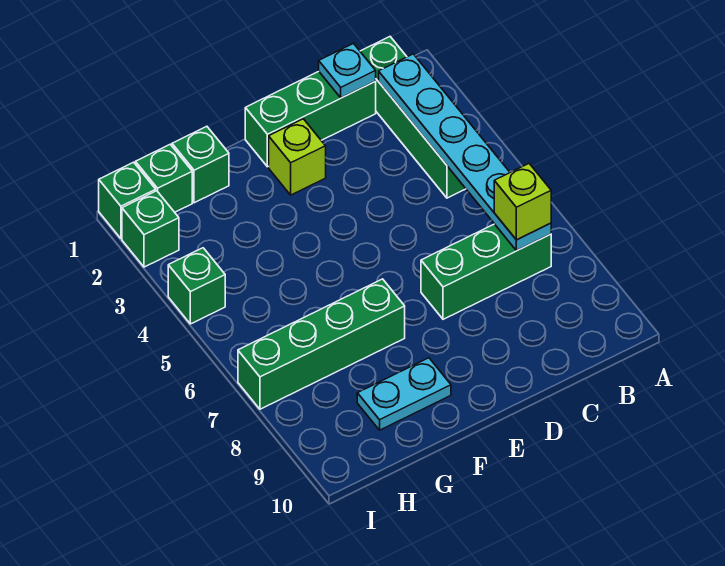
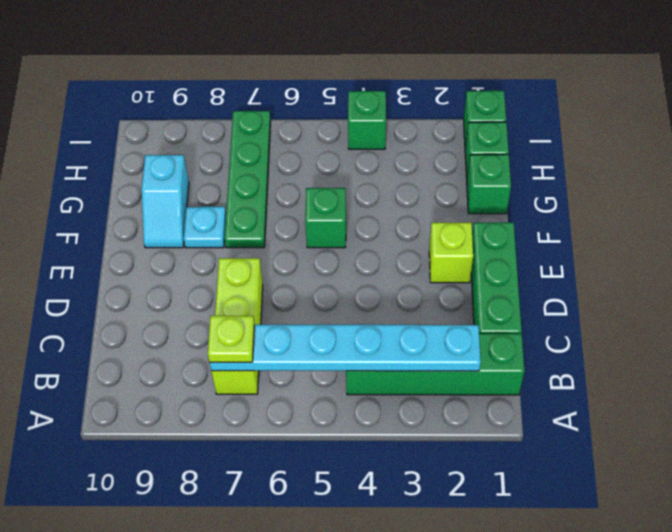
green 1x3 brick [421,224,551,319] -> lime 1x3 brick [211,258,263,394]
lime 1x1 brick [494,164,551,240] -> lime 1x1 plate [208,316,255,362]
cyan 1x1 plate [319,44,376,98] -> cyan 1x1 plate moved to [184,207,226,248]
green 1x4 brick [238,279,405,409] -> green 1x4 plate [225,111,271,248]
cyan 1x2 plate [357,358,451,430] -> cyan 1x2 slope [142,155,189,248]
green 1x1 brick [122,191,179,267] -> green 1x1 brick moved to [305,188,346,248]

